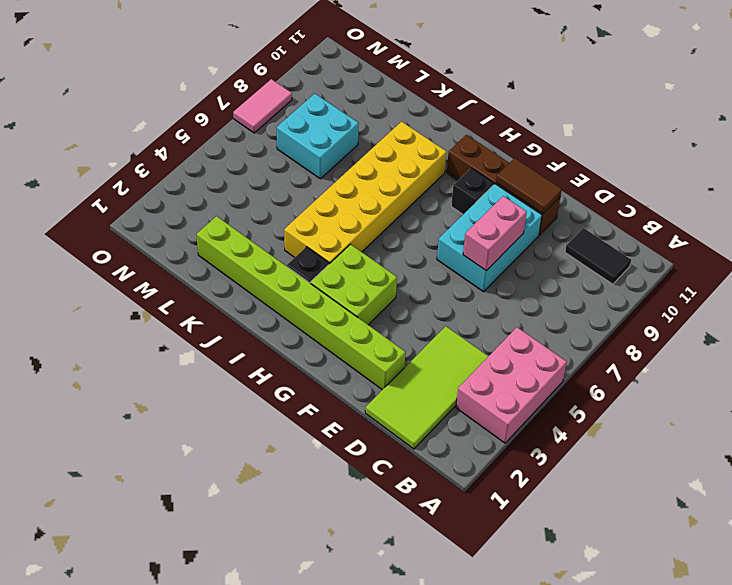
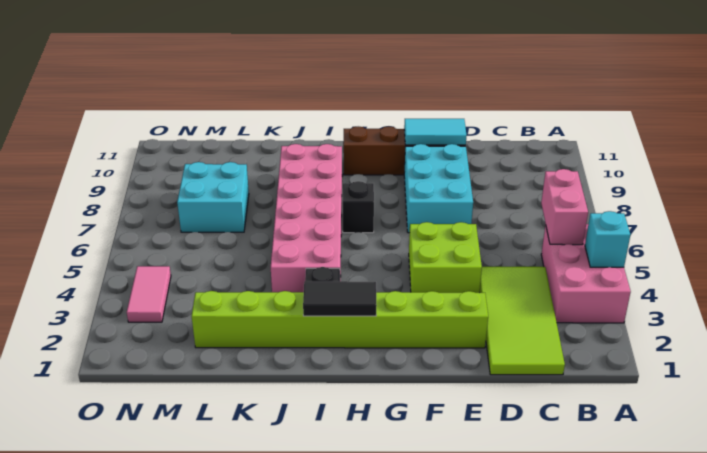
none -> cyan 1x1 brick [585,211,630,267]
black 1x2 tile [565,228,631,284] -> black 1x2 tile moved to [303,281,377,316]
pink 1x2 brick [463,196,527,271] -> pink 1x2 brick moved to [541,169,588,245]
brown 1x2 tile [496,158,562,214] -> cyan 1x2 tile [404,119,467,145]
lime 2x2 brick [310,244,397,325] -> lime 2x2 brick moved to [409,222,482,293]
black 1x1 brick [451,168,494,214] -> black 1x1 brick moved to [343,181,374,233]
yellow 2x6 brick [284,122,447,264] -> pink 2x6 brick [271,144,342,292]
pink 1x2 tile [233,79,292,133] -> pink 1x2 tile moved to [127,266,171,322]

